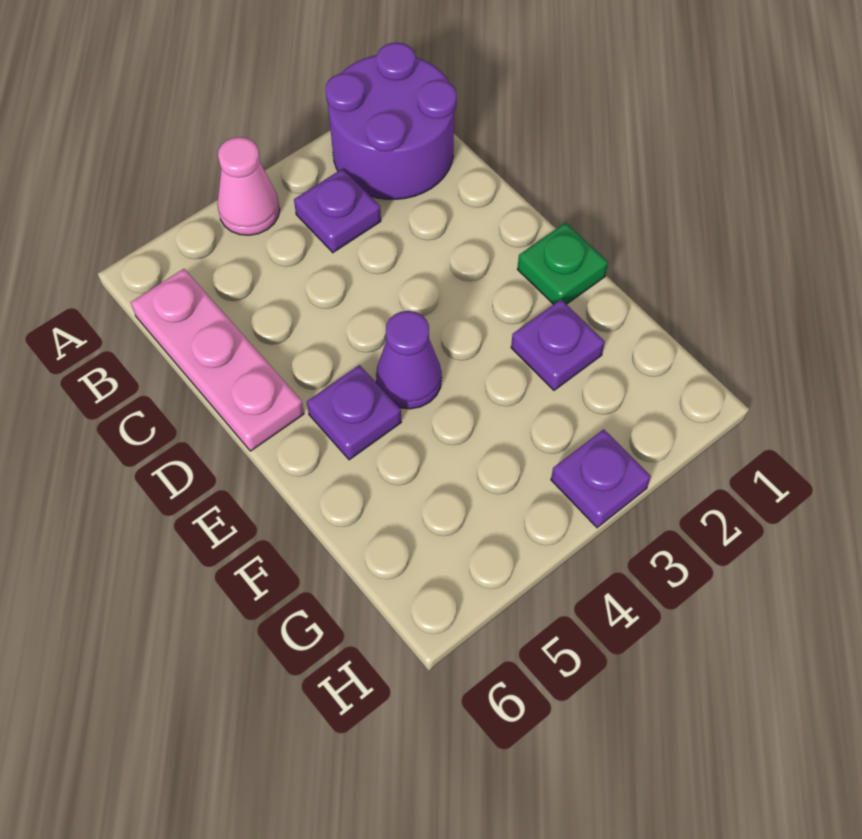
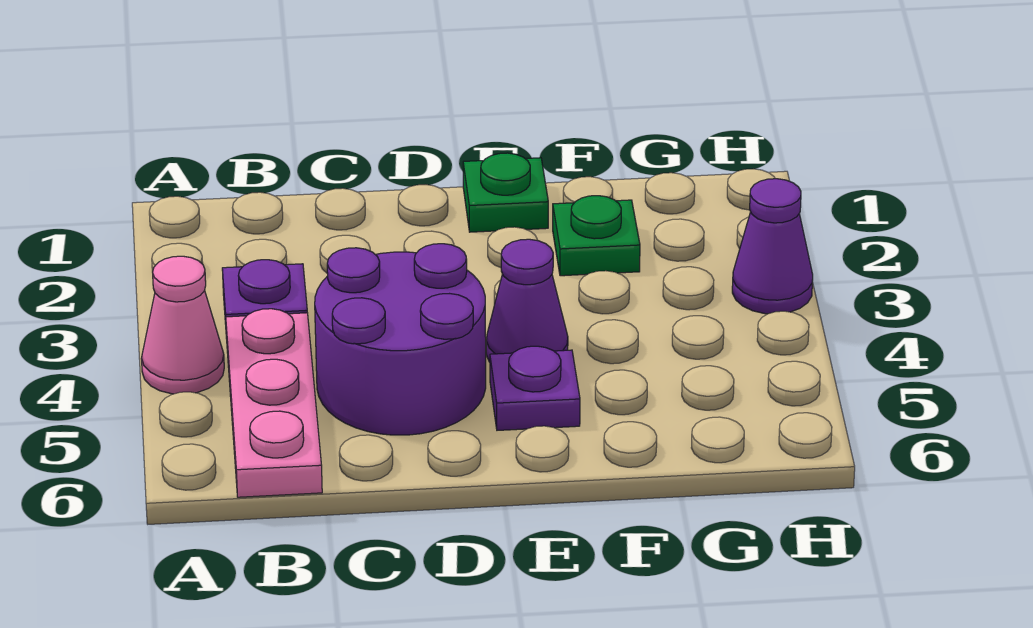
purple 2x2 round brick [326,42,456,199] -> purple 2x2 round brick moved to [315,244,486,435]
pink 1x3 plate [131,269,304,451] -> pink 1x3 plate turned to [226,309,322,497]
purple 1x1 plate [511,300,605,390] -> green 1x1 plate [553,196,640,276]
purple 1x1 plate [551,429,651,528] -> purple 1x1 cone [732,179,813,314]

